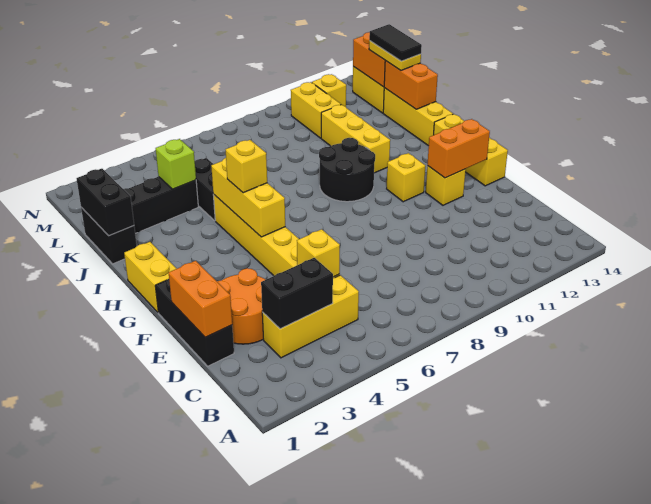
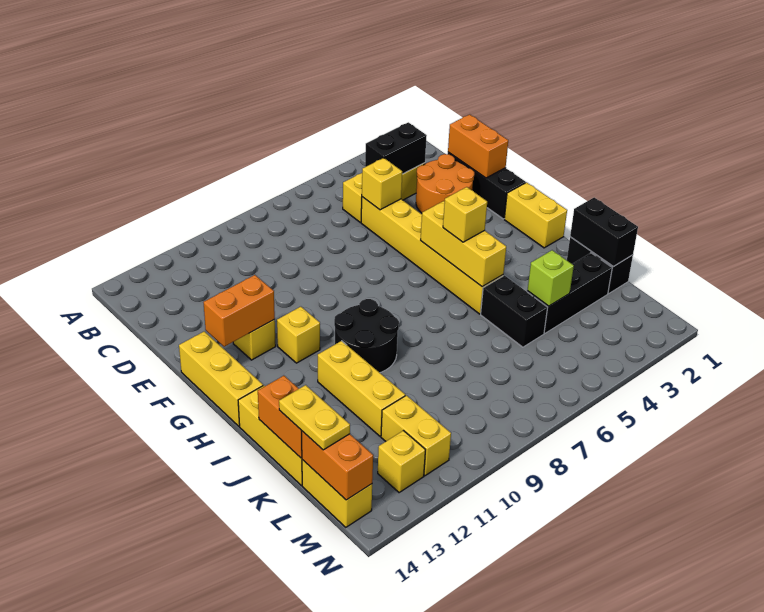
black 1x2 tile [369,24,422,61] -> none

